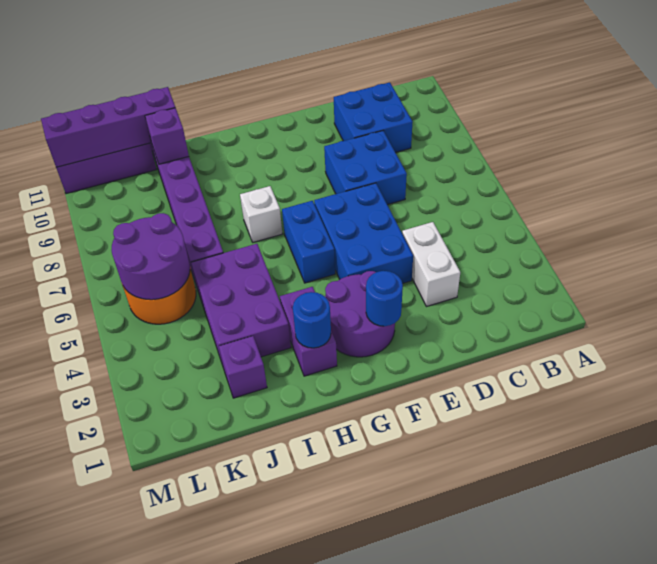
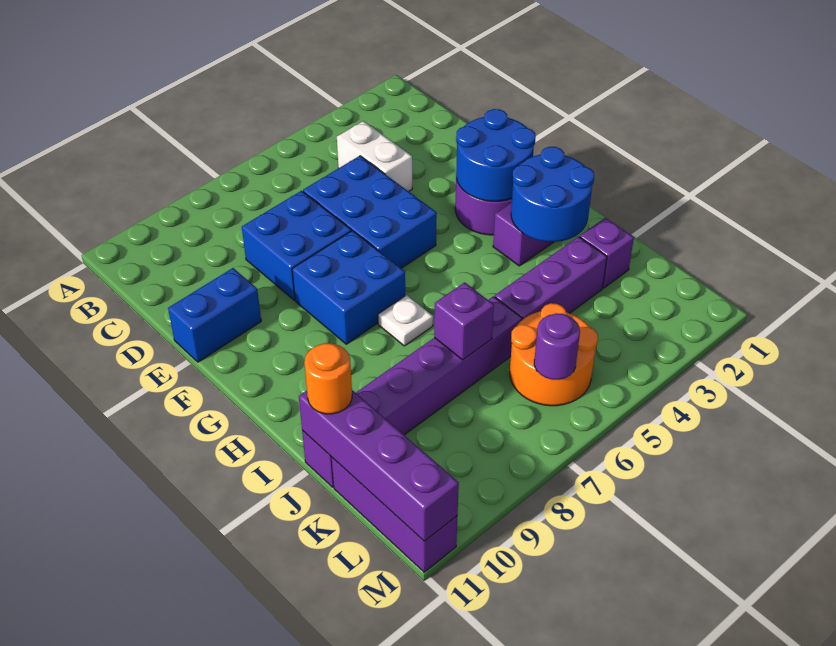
blue 2x2 brick [334,82,412,152] -> blue 2x2 brick moved to [292,231,405,344]
white 1x2 brick [402,222,460,307] -> white 1x2 brick turned to [337,121,412,191]
blue 2x3 brick [314,183,413,284] -> blue 2x3 brick turned to [303,156,437,268]
blue 1x1 round brick [366,271,403,326] -> blue 2x2 round brick [456,109,536,201]
blue 1x2 brick [282,201,335,283] -> blue 1x2 brick moved to [168,268,261,362]
blue 1x1 round brick [293,292,331,348] -> blue 2x2 round brick [511,147,594,242]
white 1x1 brick [240,186,283,242] -> white 1x1 plate [378,295,433,346]
purple 2x3 brick [191,244,291,365] -> purple 1x3 brick [495,237,607,320]
purple 1x1 brick [145,108,189,164] -> purple 1x1 brick moved to [434,282,494,360]
none -> orange 1x1 round brick [304,343,352,414]
purple 2x2 round brick [112,213,190,300] -> purple 1x1 round brick [534,313,580,380]

